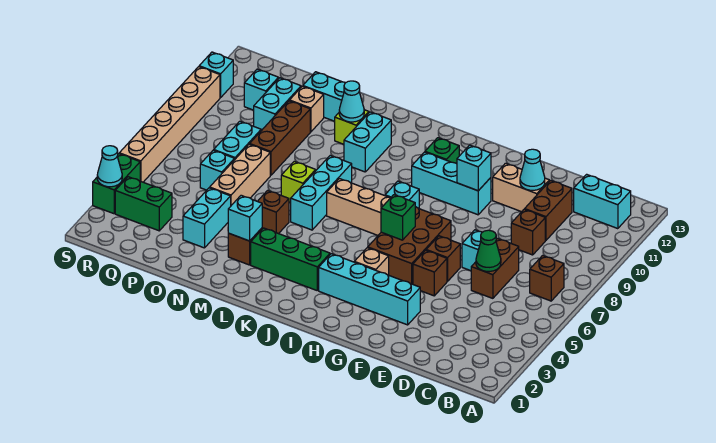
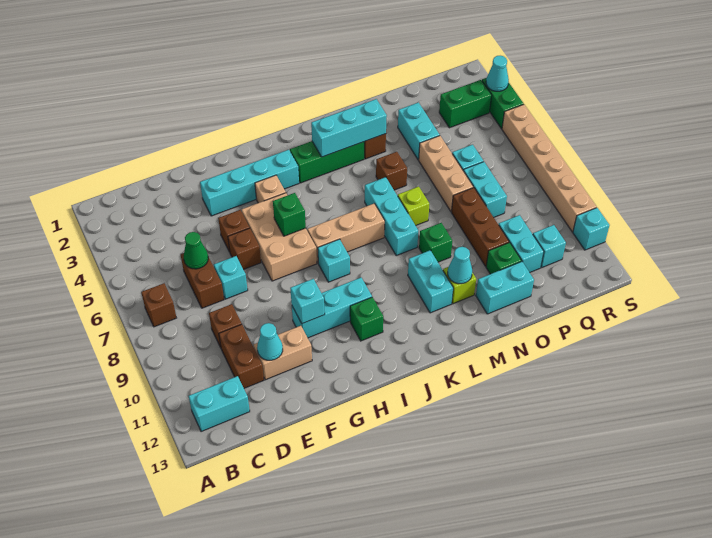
brown 2x3 brick [368,207,451,284] -> tan 2x3 brick [242,193,317,281]
cyan 1x1 brick [228,195,262,241] -> cyan 1x3 brick [311,99,387,157]
none -> green 1x1 brick [419,223,452,262]
tan 1x1 brick [290,86,324,132] -> green 1x1 brick [486,242,521,274]

